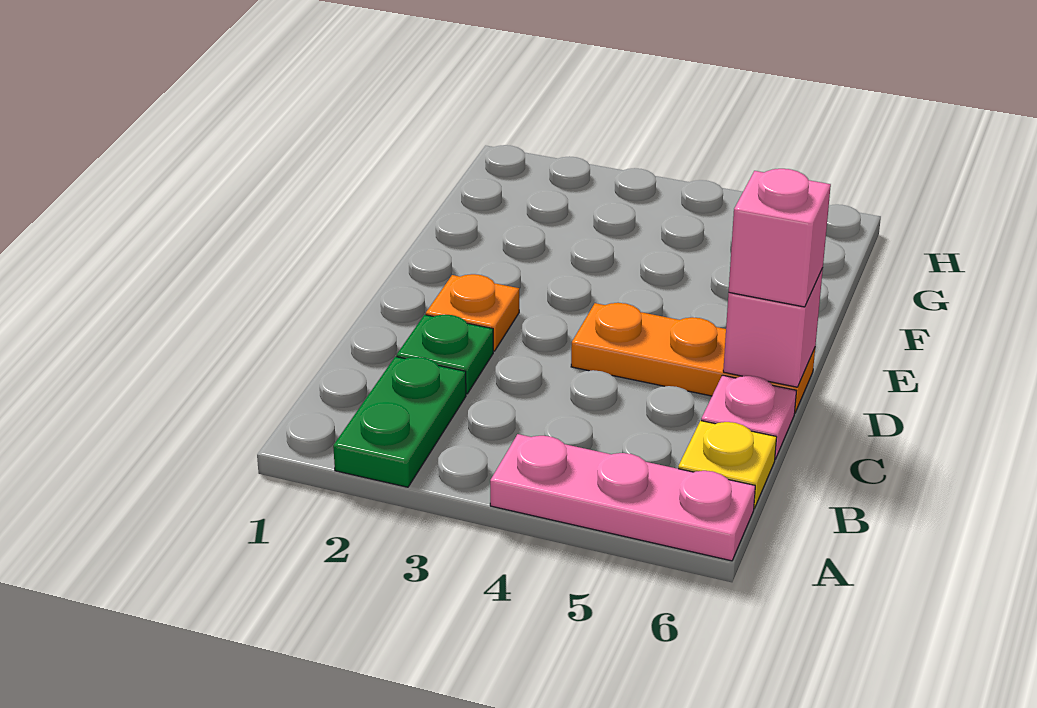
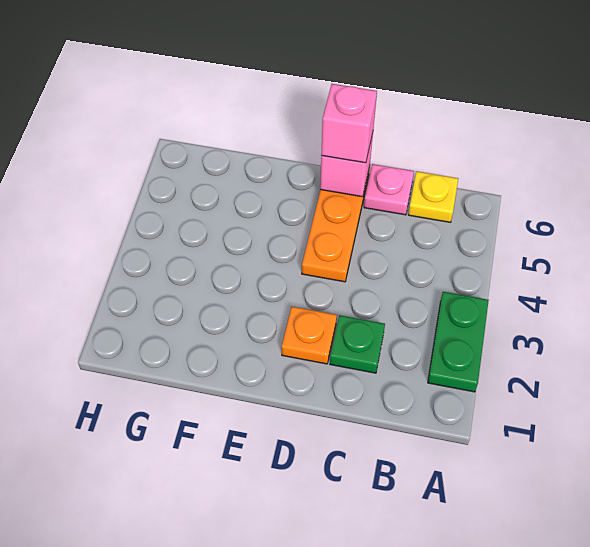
green 1x2 plate [333,357,466,487] -> green 1x2 plate turned to [428,292,489,392]
pink 1x3 plate [490,434,755,561] -> none

